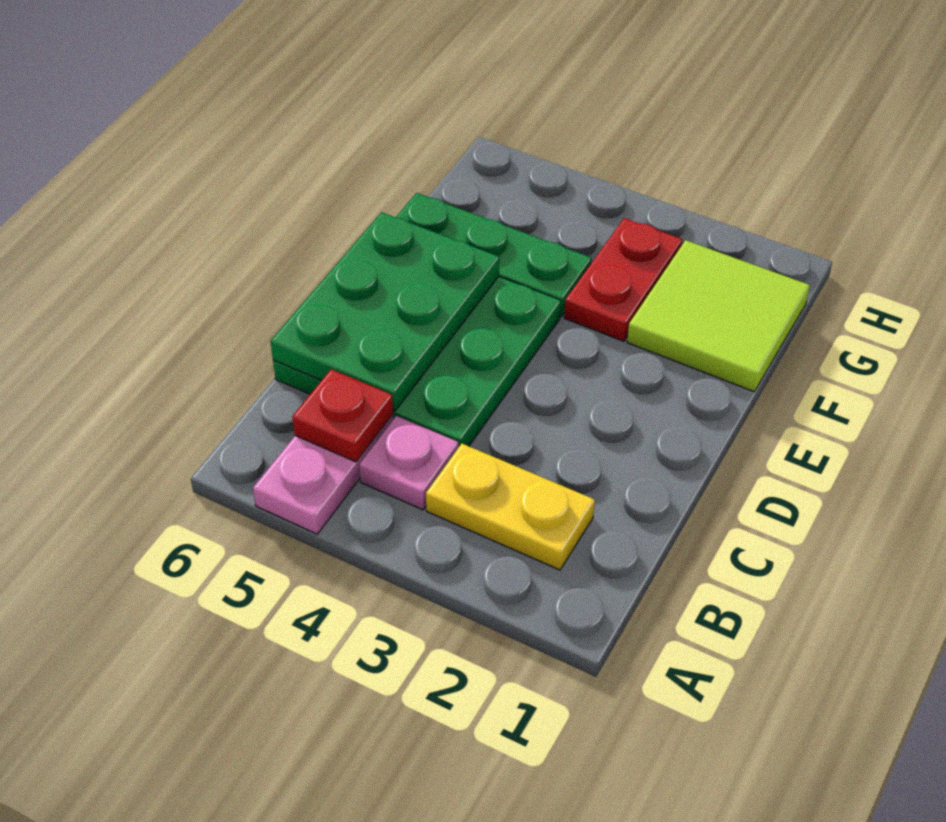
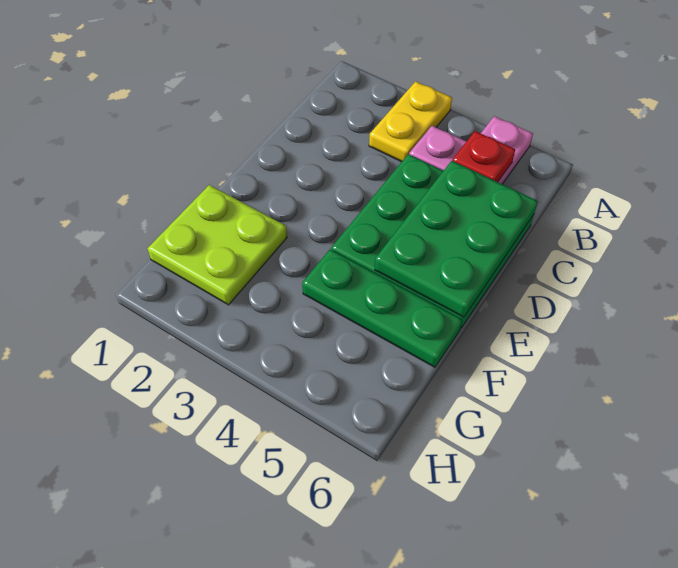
yellow 1x2 plate [426,444,595,570] -> yellow 1x2 plate turned to [369,81,452,162]
lime 2x2 tile [627,240,810,392] -> lime 2x2 plate [147,185,287,305]
red 1x2 plate [564,218,682,341] -> none

